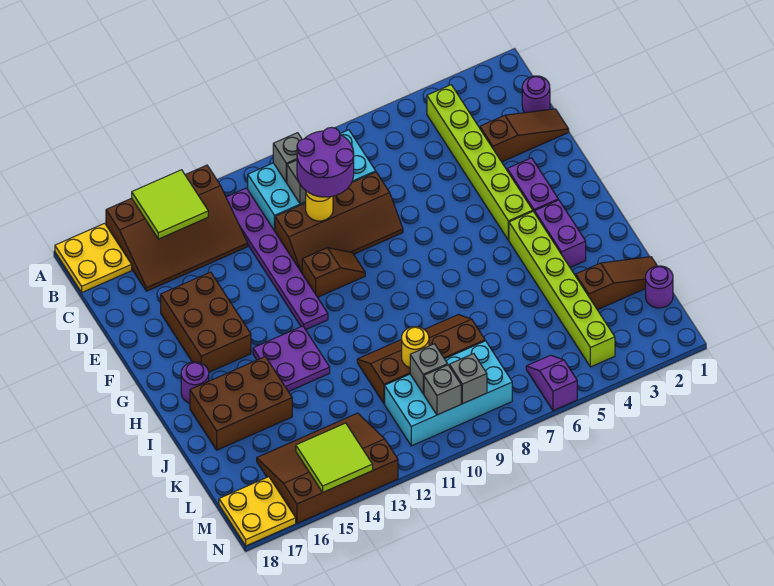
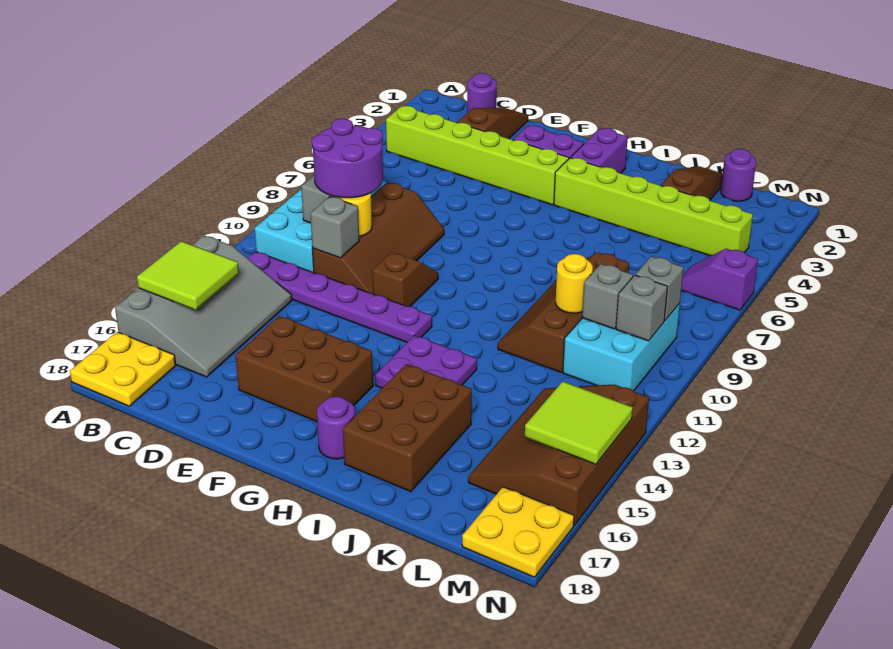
brown 3x4 slope [106,165,248,291] -> grey 3x4 slope [115,236,292,377]
grey 1x1 brick [273,133,302,183] -> grey 1x1 brick moved to [310,197,359,258]
purple 1x2 brick [535,200,586,267] -> purple 1x2 brick turned to [571,128,628,173]
cyan 2x4 brick [385,341,512,446] -> cyan 2x3 brick [563,303,680,391]

